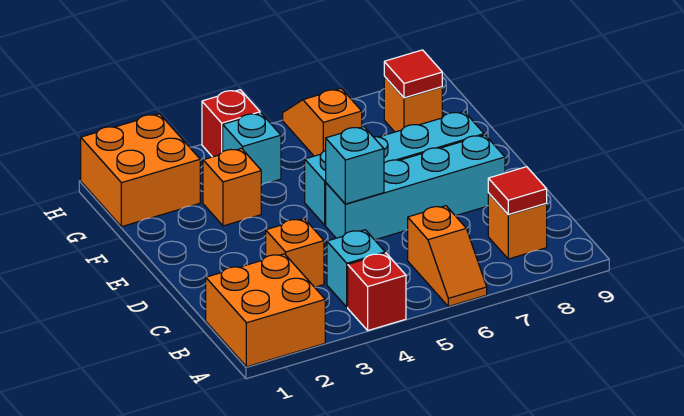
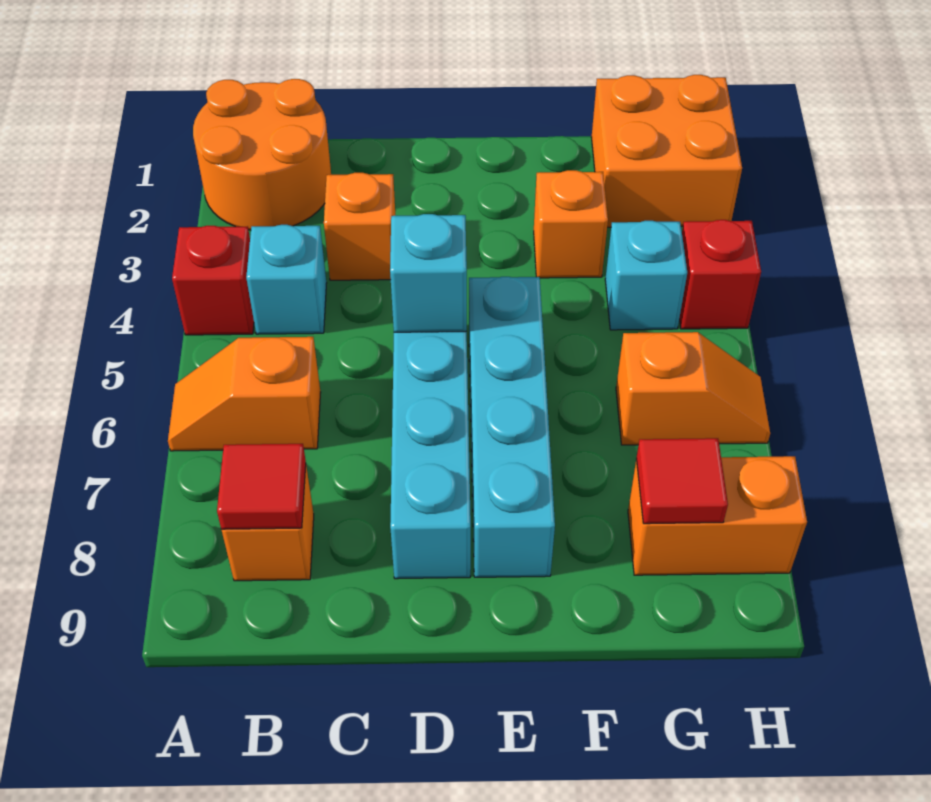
orange 2x2 brick [206,254,325,367] -> orange 2x2 round brick [193,79,331,230]
orange 1x1 brick [384,76,442,132] -> orange 1x2 brick [628,456,807,575]

